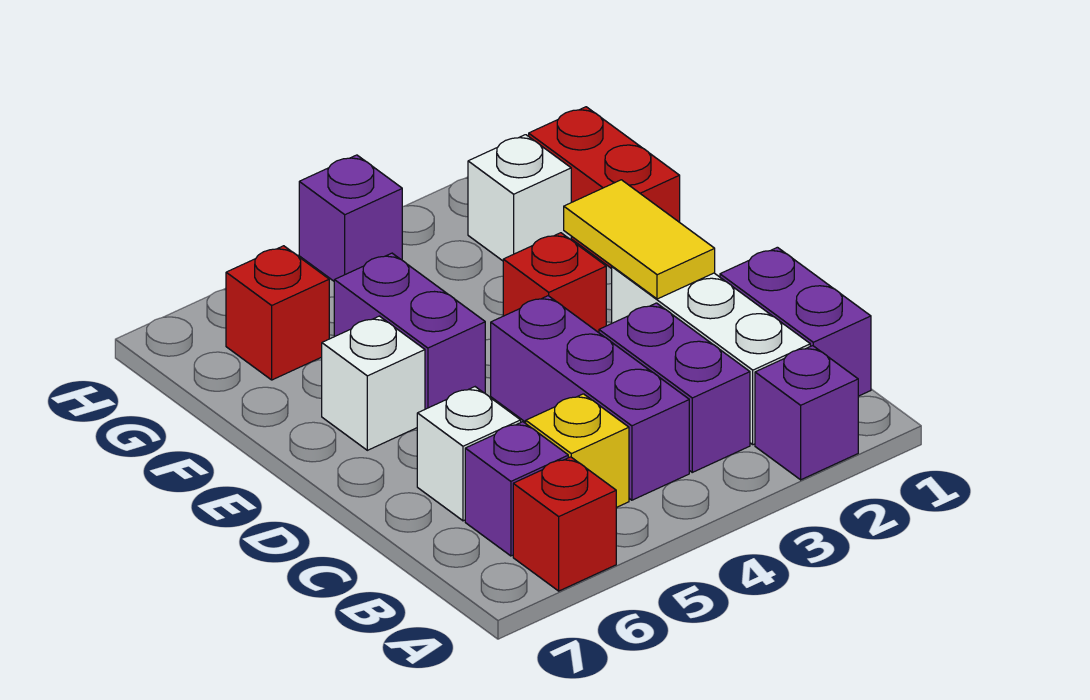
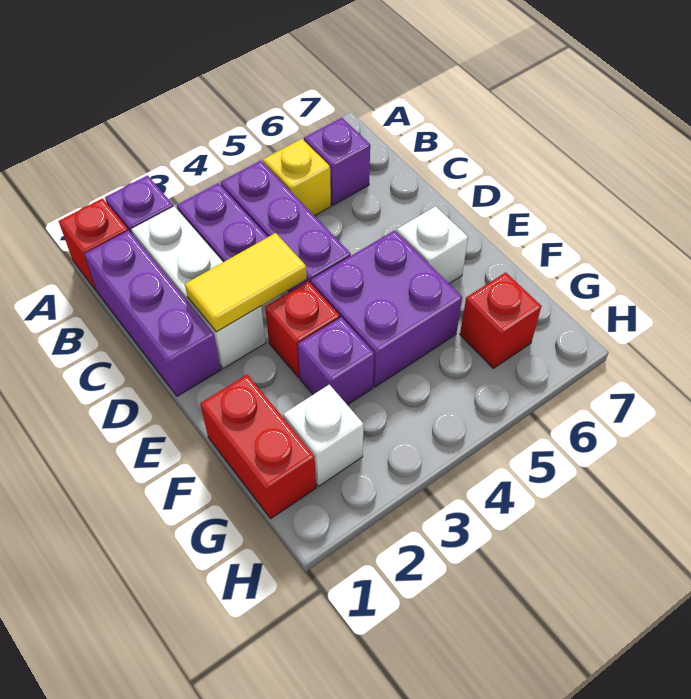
red 1x1 brick [513,457,616,591] -> red 1x1 brick moved to [59,199,128,290]
purple 1x2 brick [720,247,871,396] -> purple 1x3 brick [84,230,221,396]
white 1x1 brick [417,387,521,521] -> none
yellow 1x2 tile [564,180,715,299] -> yellow 1x2 tile turned to [185,233,307,332]
purple 1x2 brick [334,253,485,409] -> purple 2x2 brick [311,230,462,387]
purple 1x1 brick [299,155,402,281] -> purple 1x1 brick moved to [298,317,374,405]

